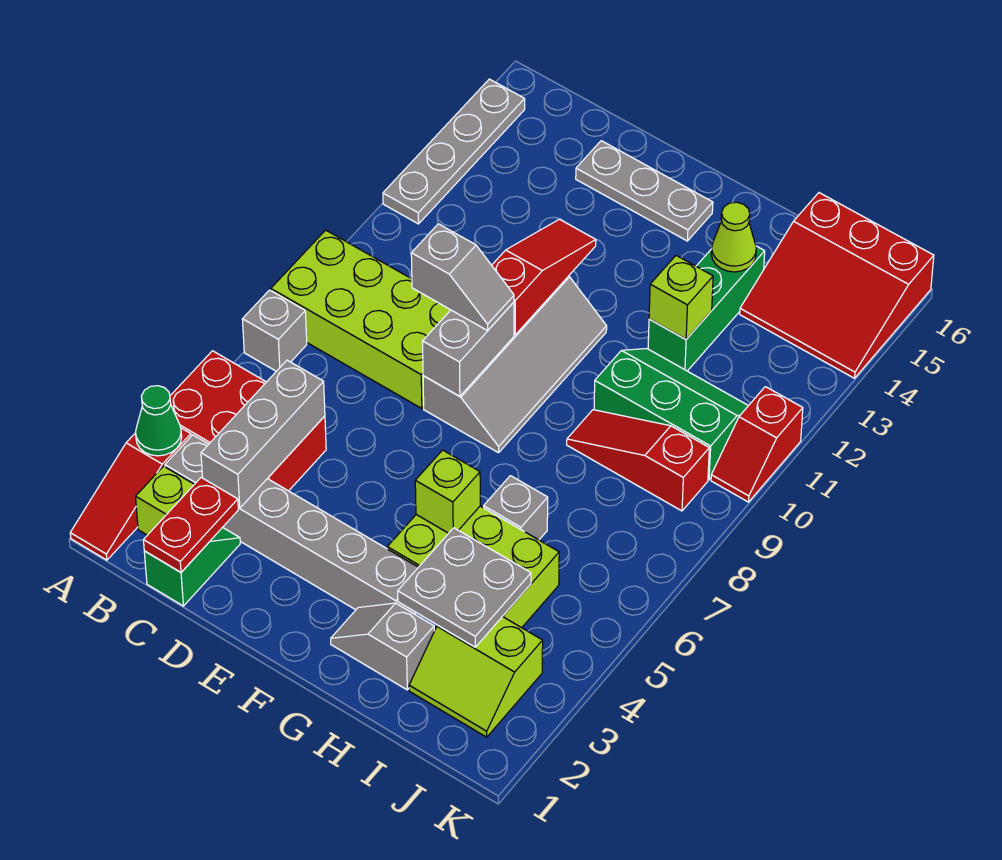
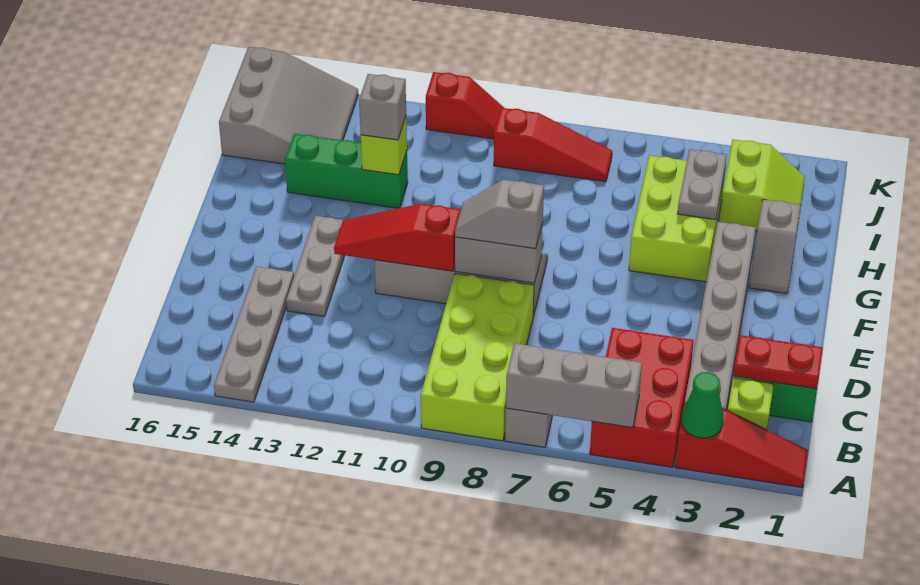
grey 1x4 plate [383,79,525,224] -> grey 1x4 plate turned to [214,267,294,402]
grey 1x3 brick [201,360,325,508] -> grey 1x3 brick moved to [506,343,642,428]
grey 1x2 slope [411,224,514,331] -> grey 1x2 slope turned to [455,180,544,249]
grey 1x3 plate [576,141,713,241] -> grey 1x3 plate moved to [286,216,345,316]
lime 1x1 brick [415,450,480,533] -> none
grey 2x2 plate [398,528,531,647] -> grey 1x2 plate [678,149,727,220]
grey 1x1 brick [484,476,548,540] -> grey 1x1 brick moved to [359,74,406,140]
red 1x3 slope [567,410,709,511] -> red 1x3 slope turned to [494,108,612,182]
green 2x3 slope [594,349,748,479] -> none
lime 1x1 cone [711,202,756,272] -> none
red 3x3 slope [740,193,934,378] -> grey 3x3 slope [219,47,358,164]

